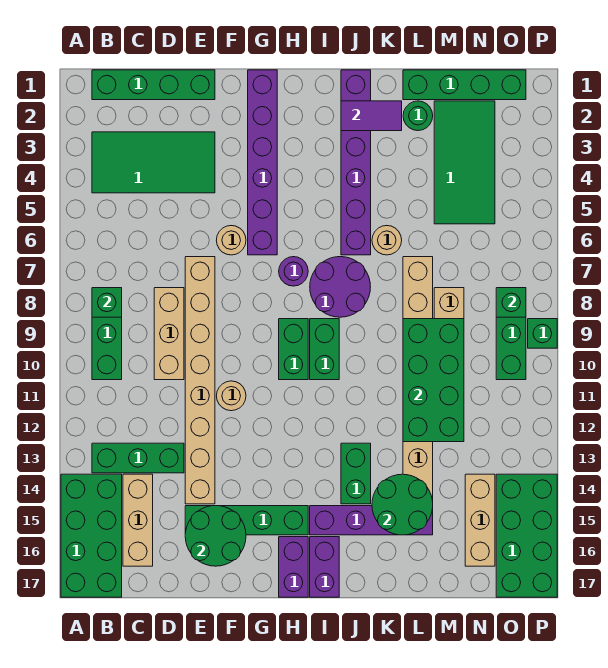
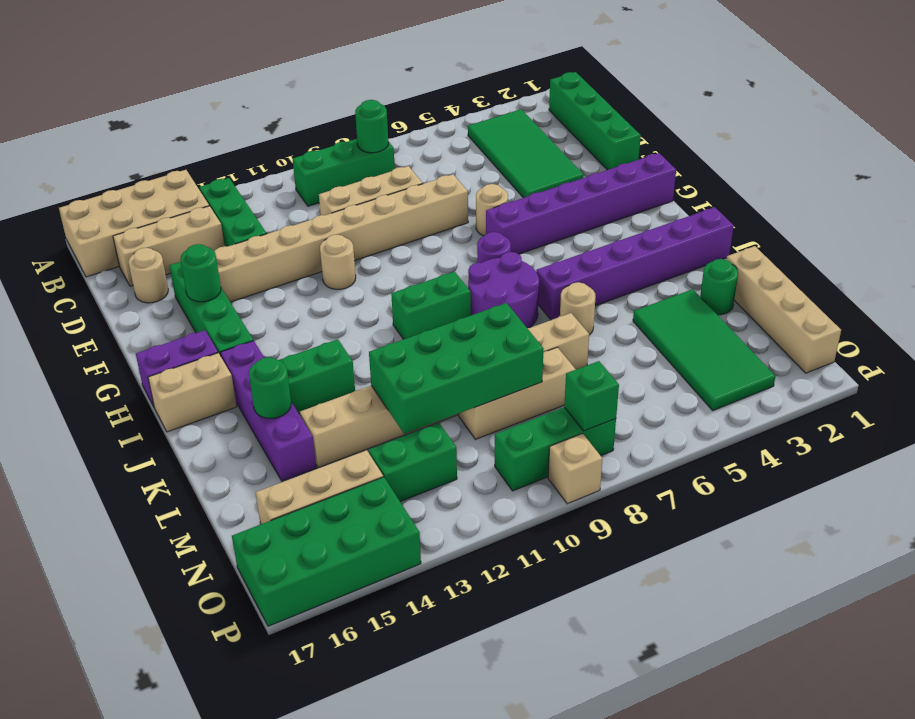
green 2x4 brick [61,474,122,597] -> tan 2x4 brick [59,170,209,277]
green 1x1 brick [92,288,122,317] -> green 1x1 round brick [355,100,388,153]
none -> tan 1x1 round brick [128,248,168,303]
green 2x2 round brick [185,506,246,566] -> green 1x1 round brick [180,244,221,302]
green 1x2 brick [279,319,308,380] -> green 1x2 brick moved to [369,423,457,502]
purple 1x2 brick [310,537,339,597] -> tan 1x2 brick [148,353,237,432]
purple 1x2 tile [341,101,402,131] -> none
green 2x2 round brick [372,474,433,535] -> green 1x1 round brick [249,357,291,418]
green 1x4 brick [403,70,526,100] -> tan 1x4 brick [726,246,841,373]
green 2x4 tile [434,101,495,224] -> green 2x4 tile turned to [633,289,775,410]
green 1x1 brick [528,319,557,348] -> tan 1x1 brick [548,433,602,504]

